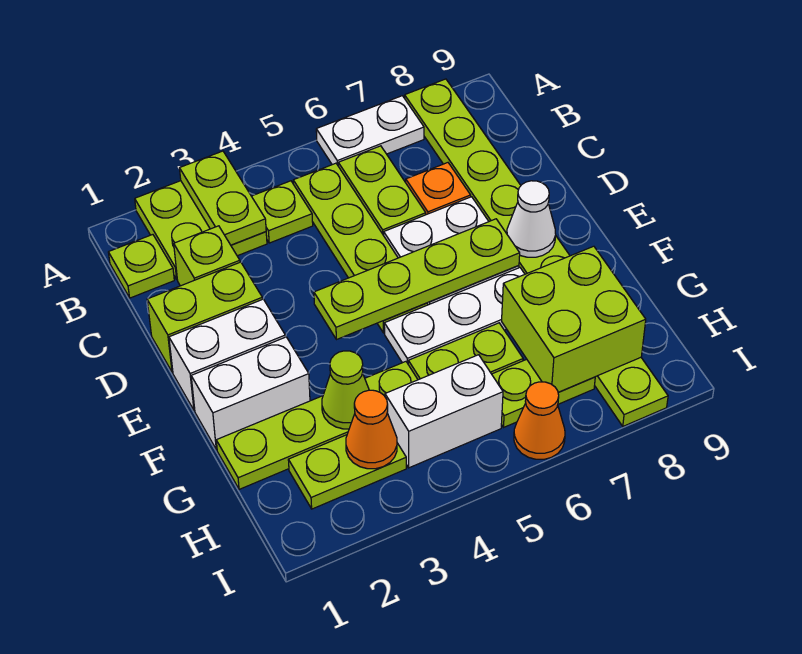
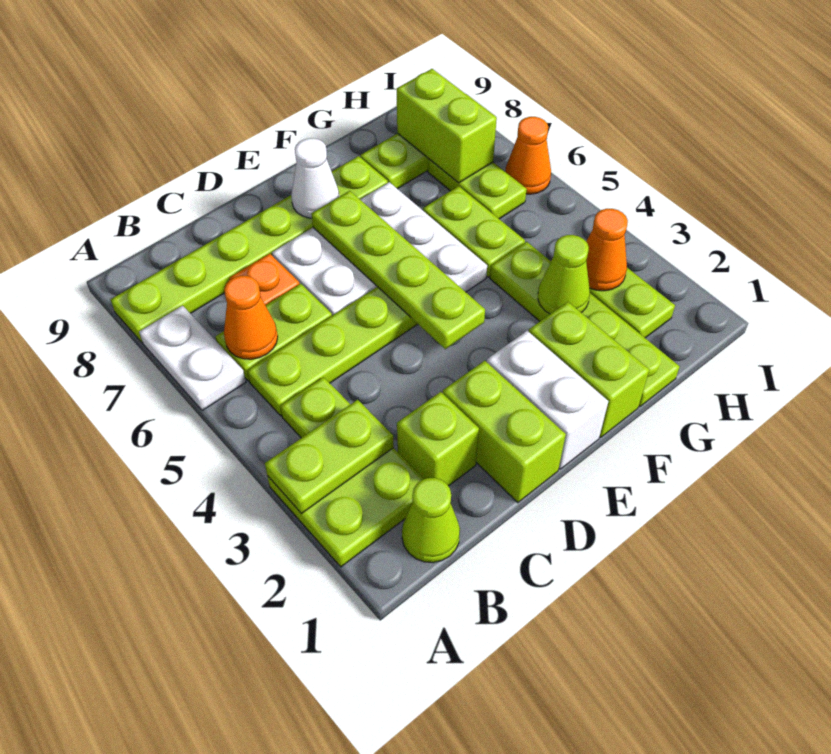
lime 1x1 plate [108,235,174,298] -> lime 1x1 cone [402,478,460,563]
none -> orange 1x1 cone [224,276,278,359]
white 1x2 brick [191,337,310,450] -> lime 1x2 brick [529,302,649,438]
lime 2x2 brick [502,246,646,392] -> lime 1x2 brick [397,69,497,183]
white 1x2 brick [385,355,503,468] -> none

